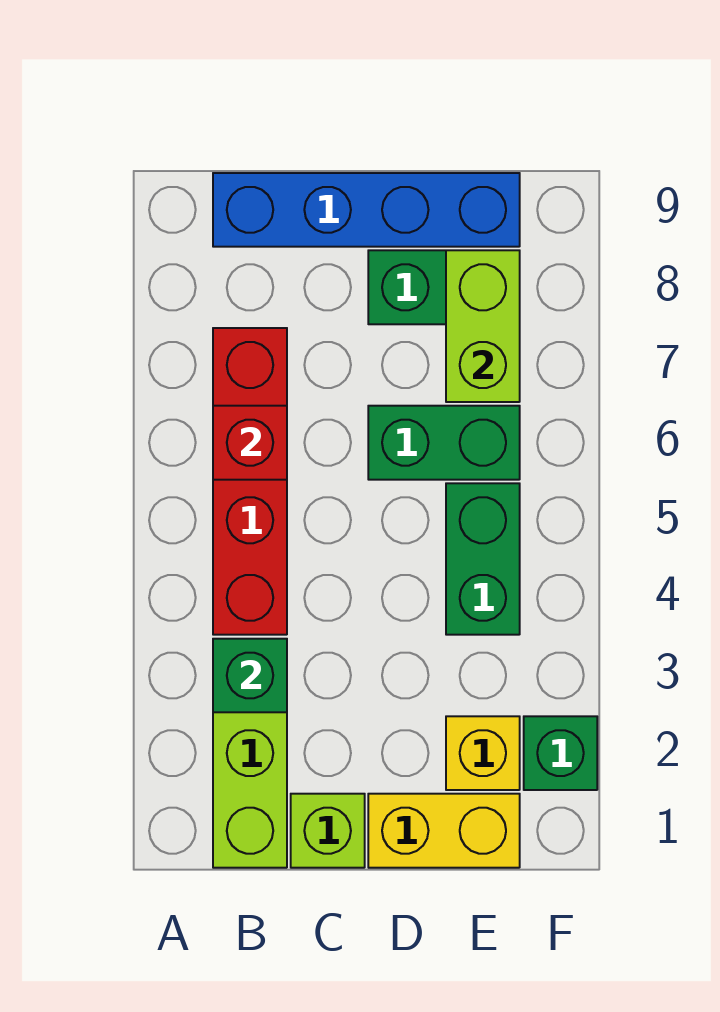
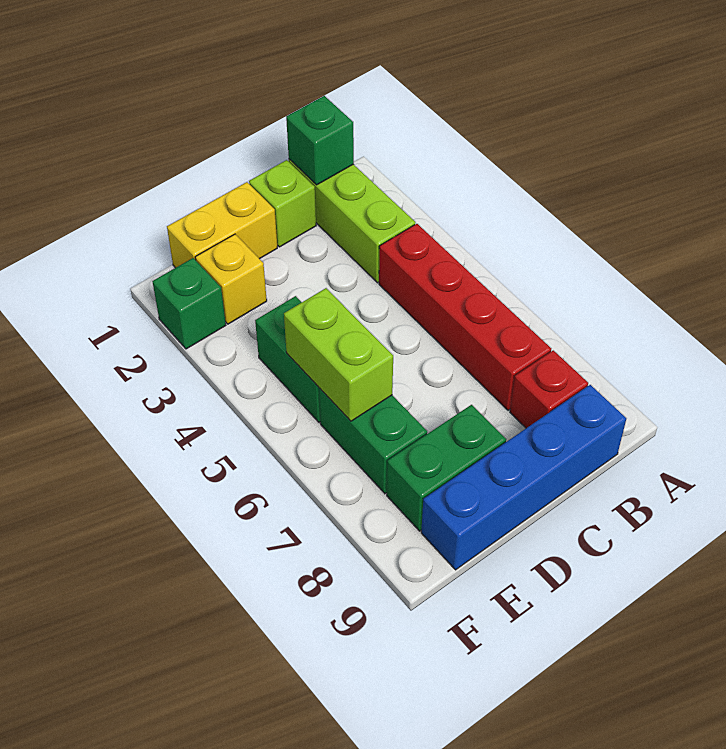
green 1x1 brick [213,639,287,712] -> green 1x1 brick moved to [286,96,354,185]
red 1x1 brick [213,406,287,480] -> red 1x1 brick moved to [510,350,588,428]
green 1x2 brick [368,406,520,480] -> green 1x2 brick turned to [319,388,427,494]
lime 1x2 brick [446,250,520,402] -> lime 1x2 brick moved to [284,288,393,421]

